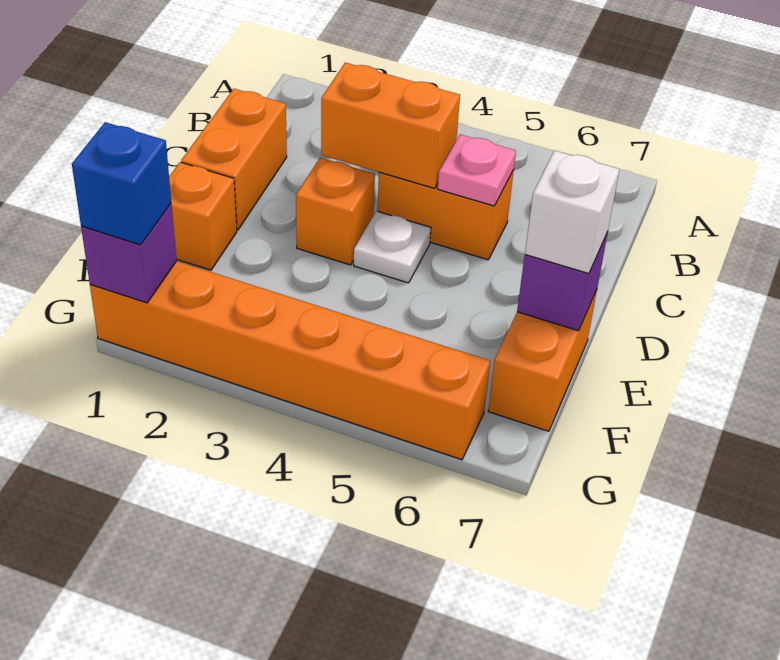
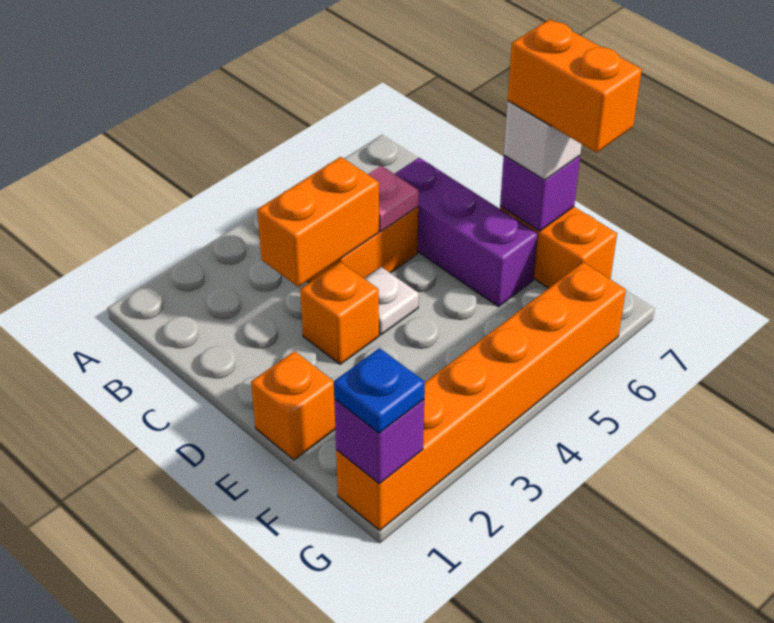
orange 1x2 brick [181,89,287,230] -> orange 1x2 brick moved to [508,19,642,153]
none -> purple 1x3 brick [395,158,538,307]
blue 1x1 brick [72,122,171,245] -> blue 1x1 plate [334,348,425,433]

